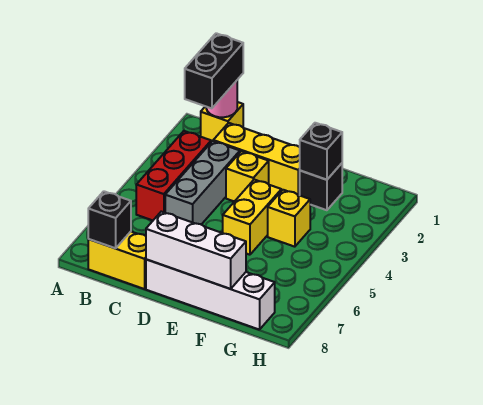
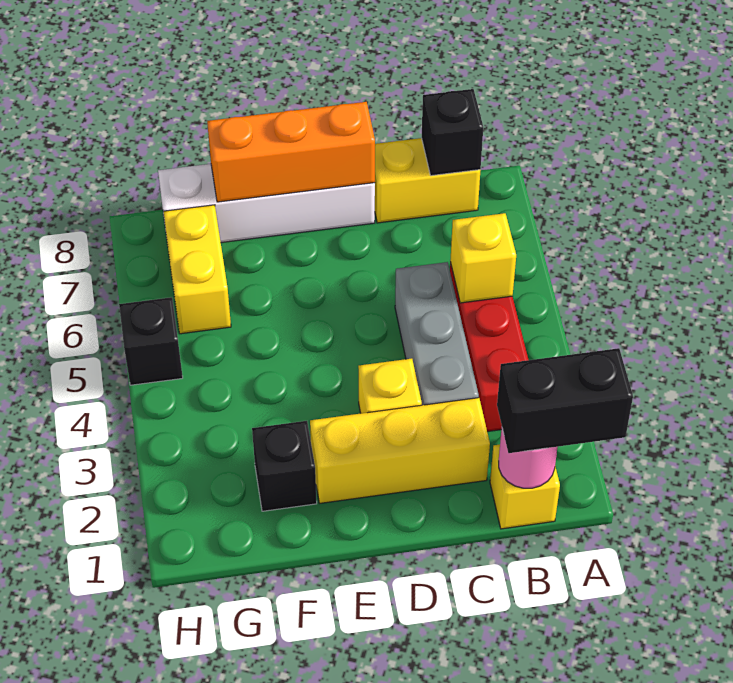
black 1x2 brick [185,33,243,108] -> black 1x2 brick turned to [497,348,633,453]
white 1x3 brick [146,212,246,289] -> orange 1x3 brick [207,102,375,202]
yellow 1x2 brick [223,180,281,255] -> yellow 1x2 brick moved to [163,205,231,334]
black 1x1 brick [300,123,342,180] -> black 1x1 brick moved to [119,297,183,385]
yellow 1x1 brick [268,190,310,247] -> yellow 1x1 brick moved to [450,213,516,303]

